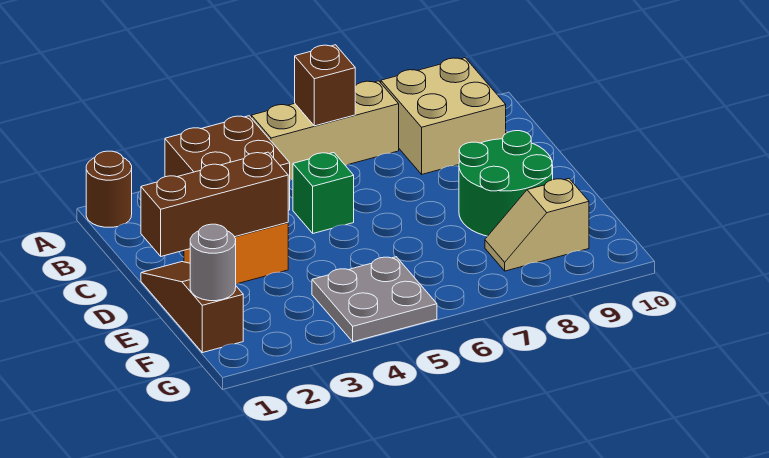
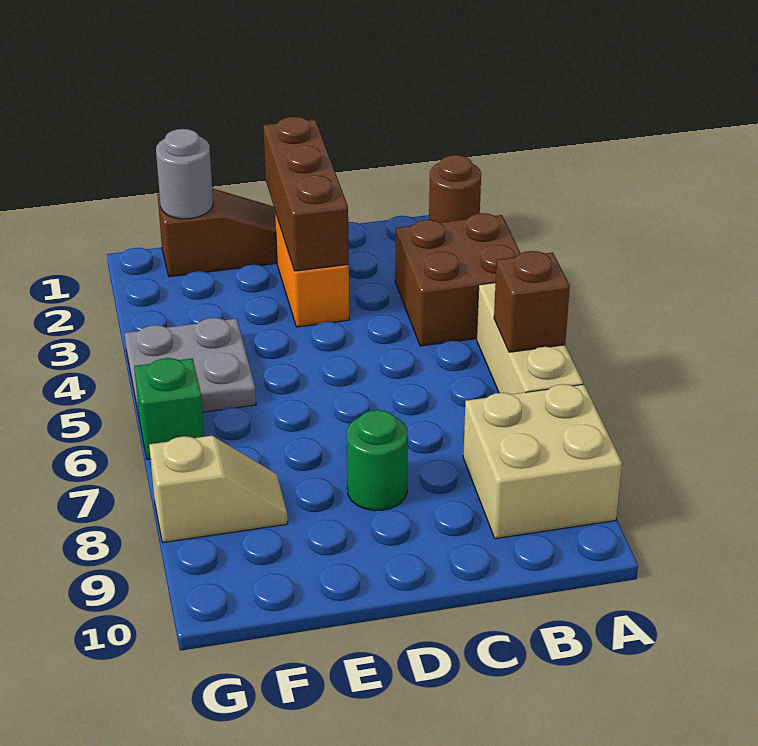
green 1x1 brick [293,153,354,233] -> green 1x1 brick moved to [134,358,204,459]
green 2x2 round brick [459,131,553,236] -> green 1x1 round brick [347,410,408,511]
tan 1x2 slope [485,179,589,271] -> tan 1x2 slope turned to [149,436,288,543]

